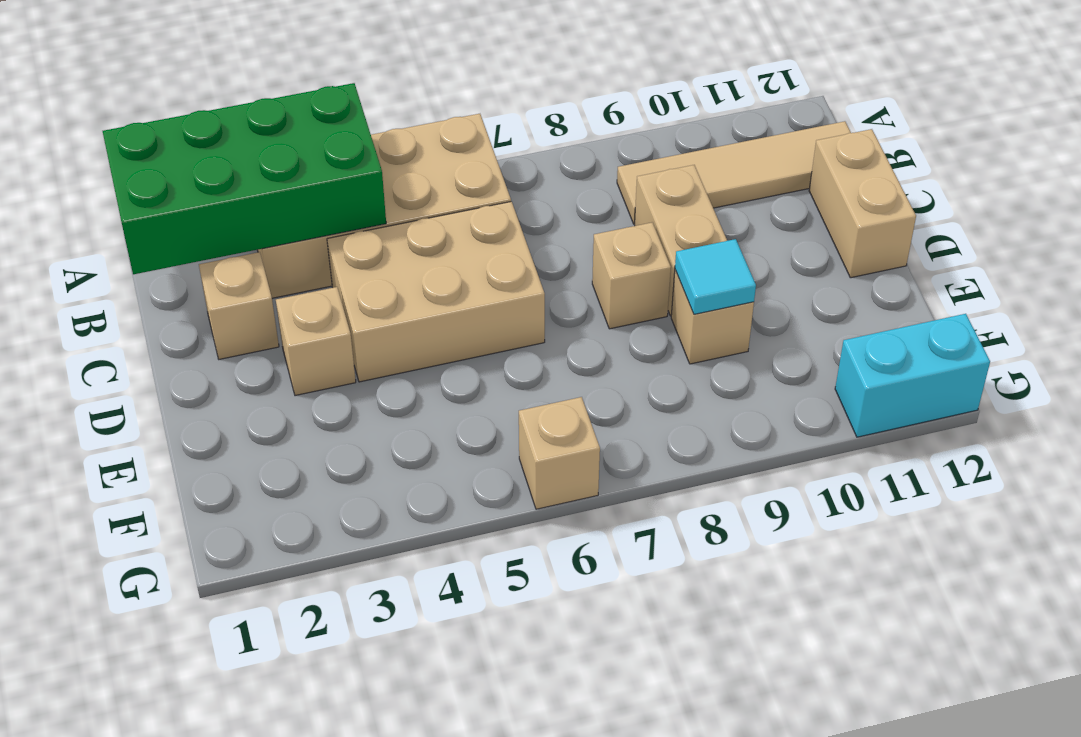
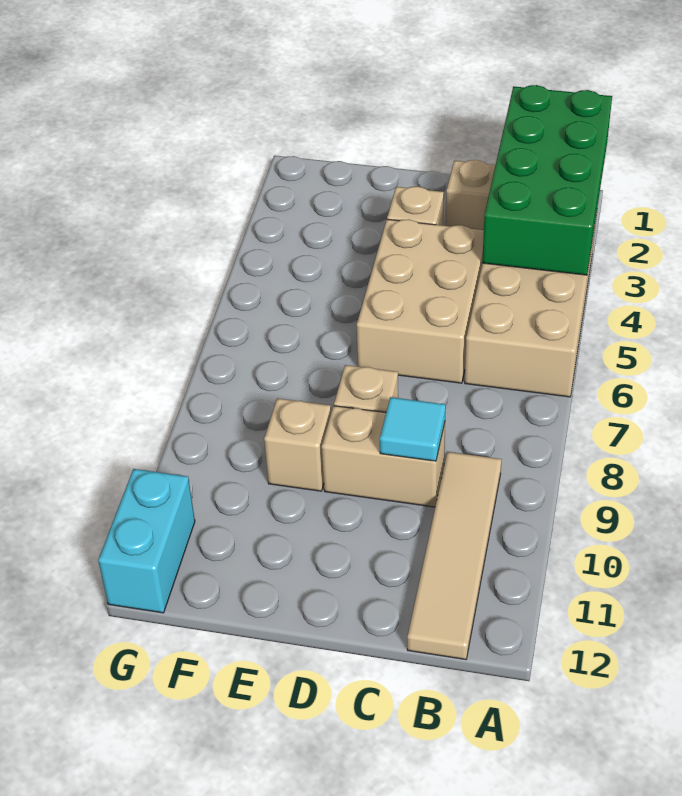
tan 1x2 brick [809,129,916,278] -> none
cyan 1x1 tile [675,239,756,314] -> cyan 1x1 tile moved to [380,397,446,461]
tan 1x1 brick [519,397,600,509] -> none

